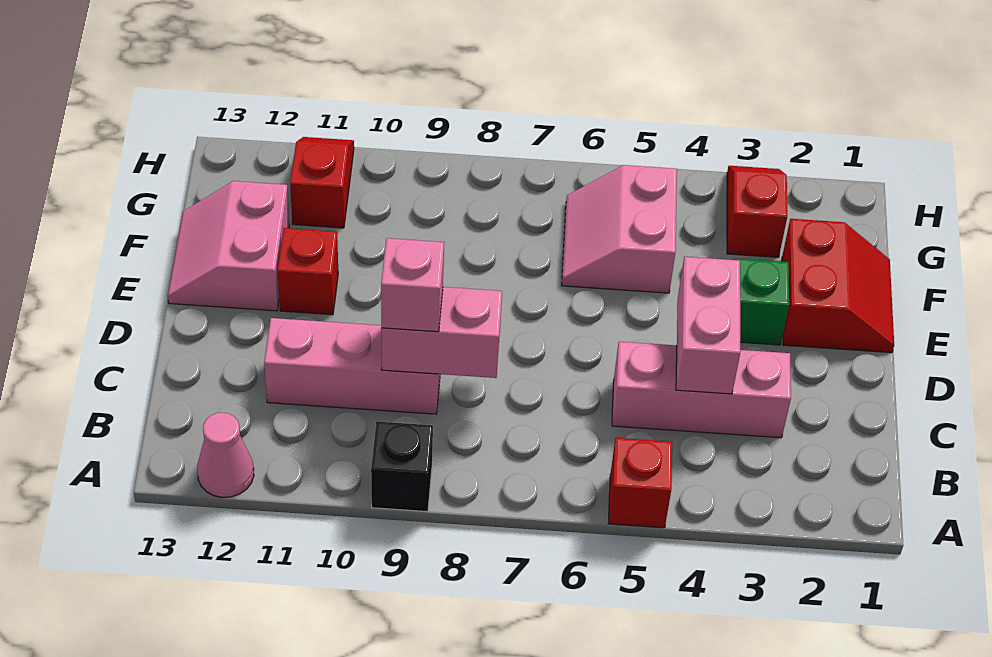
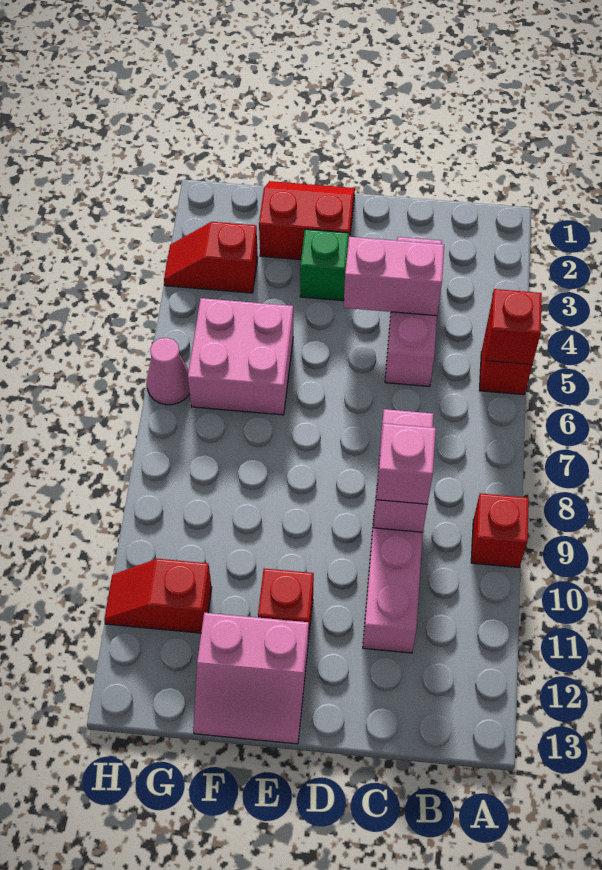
none -> red 1x1 brick [486,289,542,365]
black 1x1 brick [371,422,433,512] -> red 1x1 brick [471,493,529,568]
pink 1x1 cone [197,413,254,498] -> pink 1x1 cone moved to [147,338,190,405]
pink 2x2 slope [562,165,677,293] -> pink 2x2 brick [188,298,293,415]

